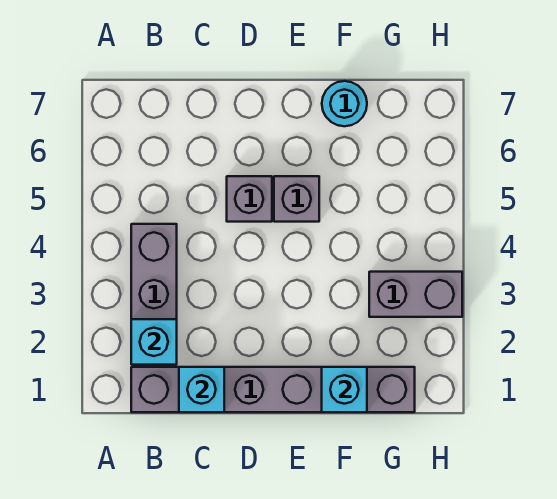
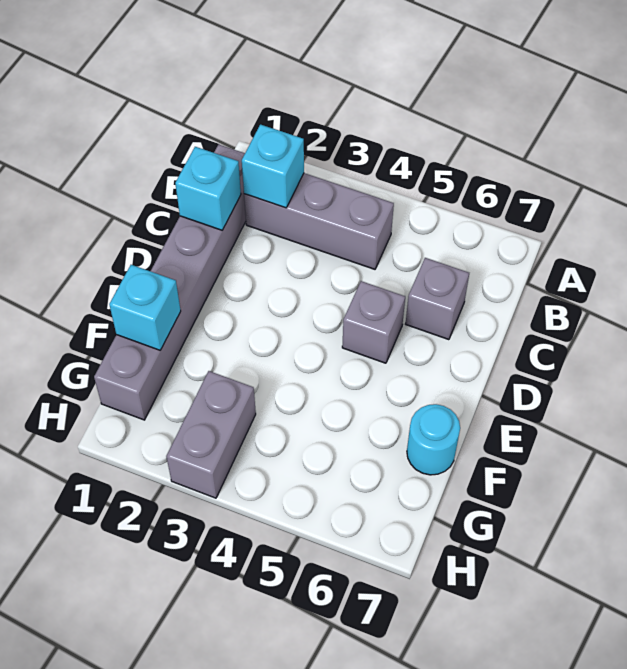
grey 1x1 brick [274,176,319,222] -> grey 1x1 brick moved to [406,258,469,340]

